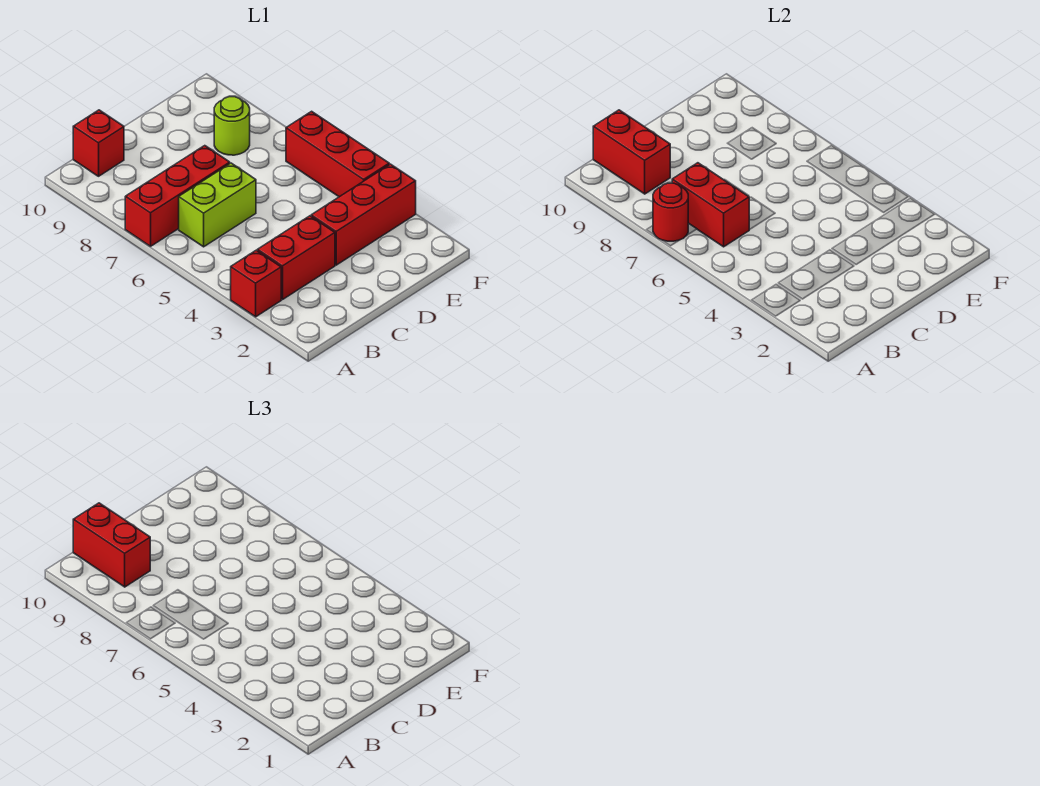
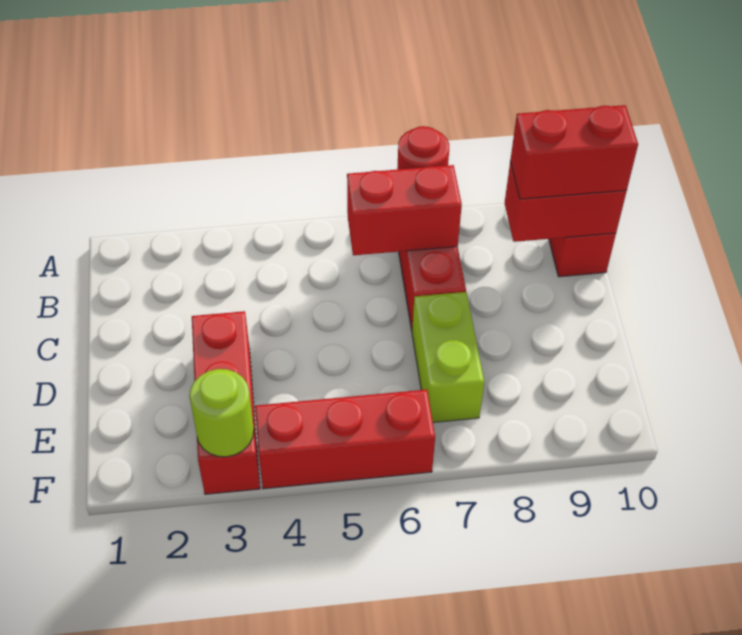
red 1x1 brick [231,250,281,317] -> none
red 1x2 brick [257,216,335,300] -> none
lime 1x2 brick [179,163,256,247] -> lime 1x2 brick moved to [412,292,484,422]
lime 1x1 round brick [214,97,250,155] -> lime 1x1 round brick moved to [189,369,254,457]

